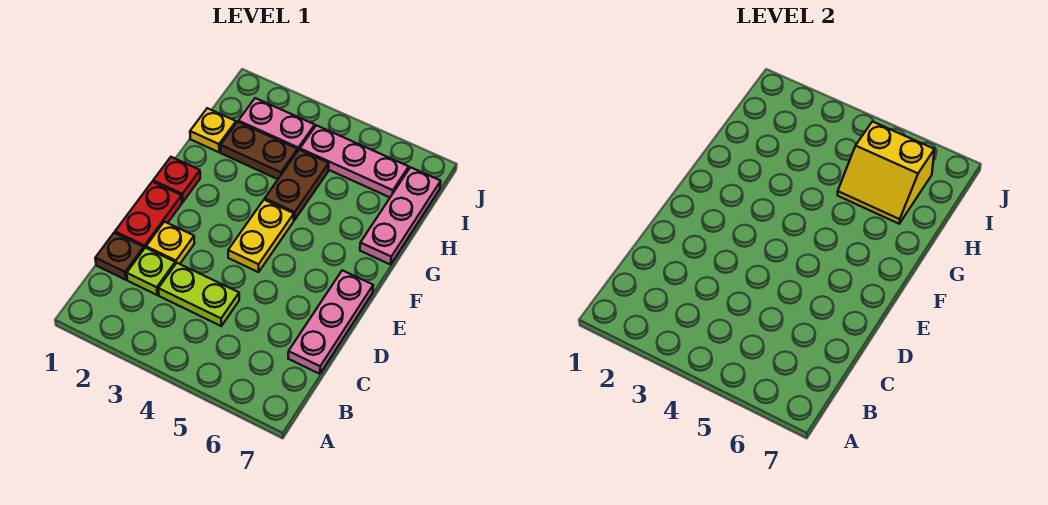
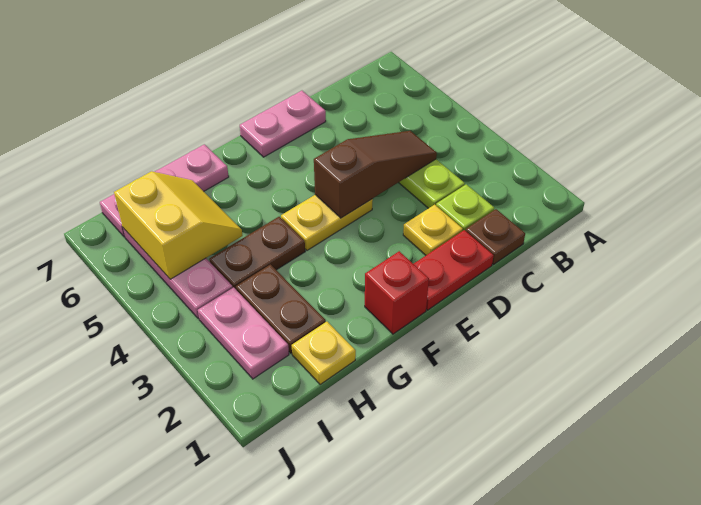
none -> brown 1x3 slope [314,131,437,218]
pink 1x3 plate [288,270,373,374] -> pink 1x2 plate [240,91,326,157]
red 1x1 plate [153,157,200,202] -> red 1x1 brick [365,251,429,334]

